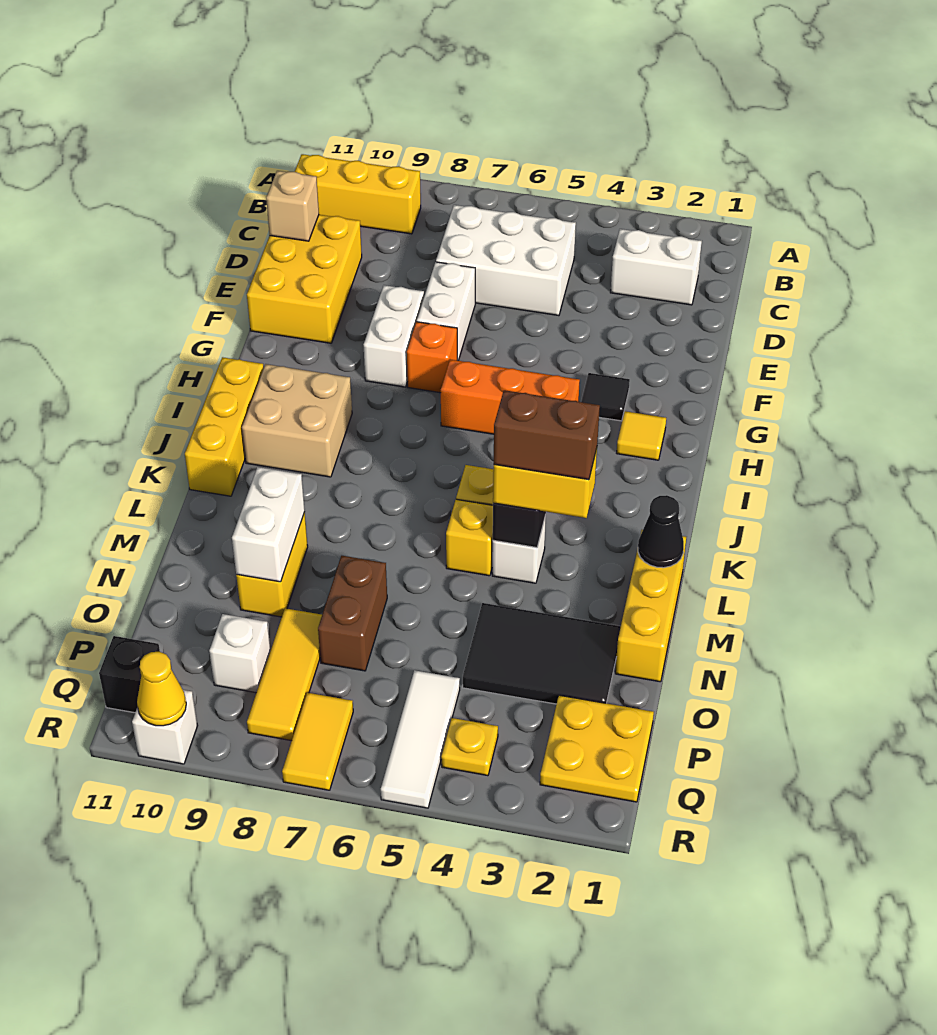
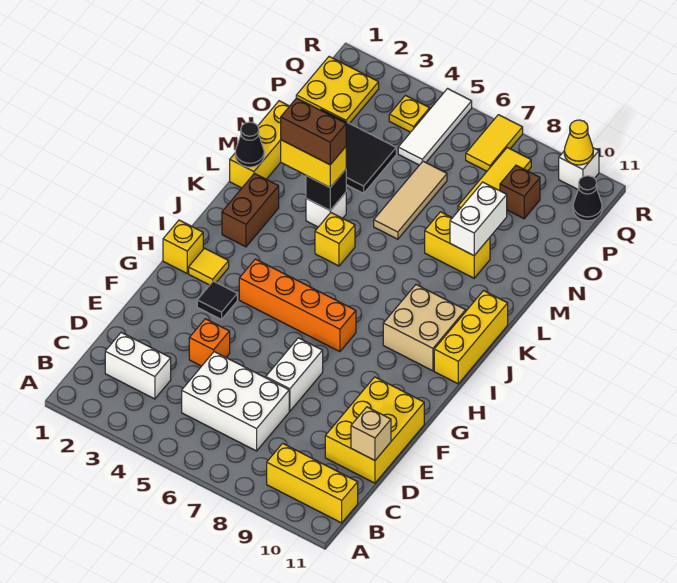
white 1x2 brick [364,285,424,387] -> none
orange 1x1 brick [407,322,457,393] -> orange 1x1 brick moved to [189,319,230,366]
orange 1x3 brick [441,360,580,434] -> orange 1x4 brick [239,259,356,352]
yellow 1x1 brick [446,499,493,576] -> yellow 1x1 brick moved to [163,220,203,273]
none -> tan 1x3 tile [374,161,447,239]
yellow 1x2 brick [236,512,308,617] -> yellow 1x2 brick turned to [425,212,490,278]
brown 1x2 brick [318,556,387,671] -> brown 1x2 brick moved to [222,174,279,247]
white 1x1 brick [209,614,271,693] -> brown 1x1 brick [500,165,540,219]
black 1x1 brick [99,636,160,713] -> black 1x1 cone [573,176,602,221]

